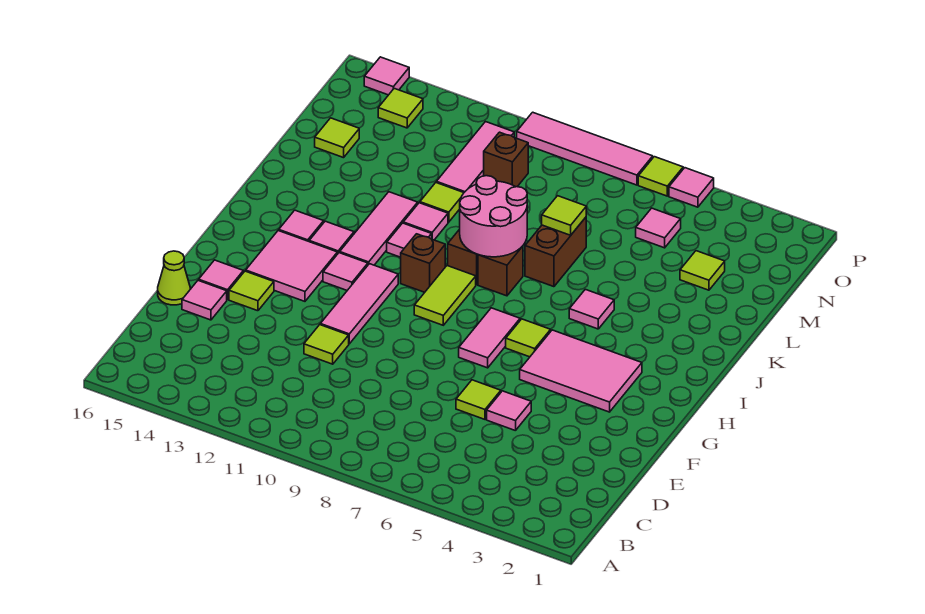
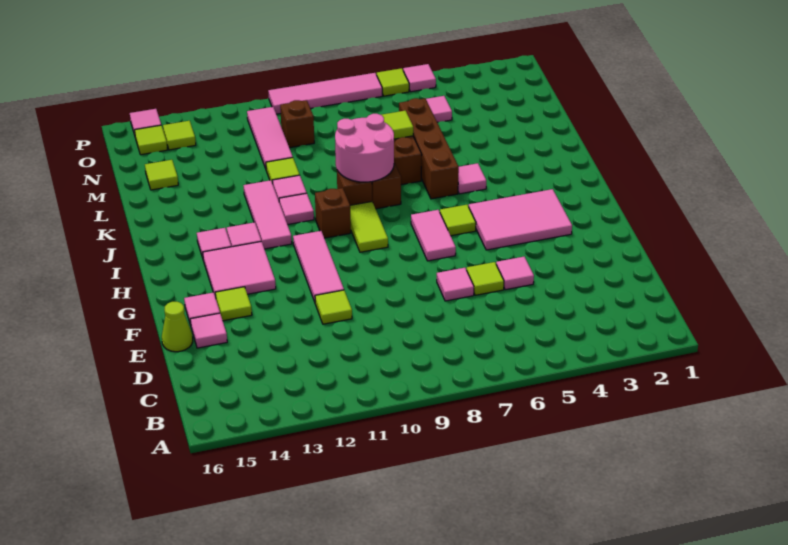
pink 1x1 tile [323,253,368,290] -> pink 1x1 tile moved to [437,268,474,301]
none -> brown 1x4 brick [399,98,459,199]
lime 1x1 tile [680,251,725,290] -> lime 1x1 tile moved to [135,125,167,155]

